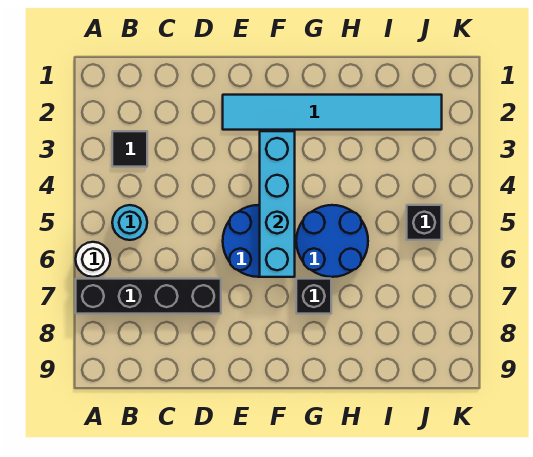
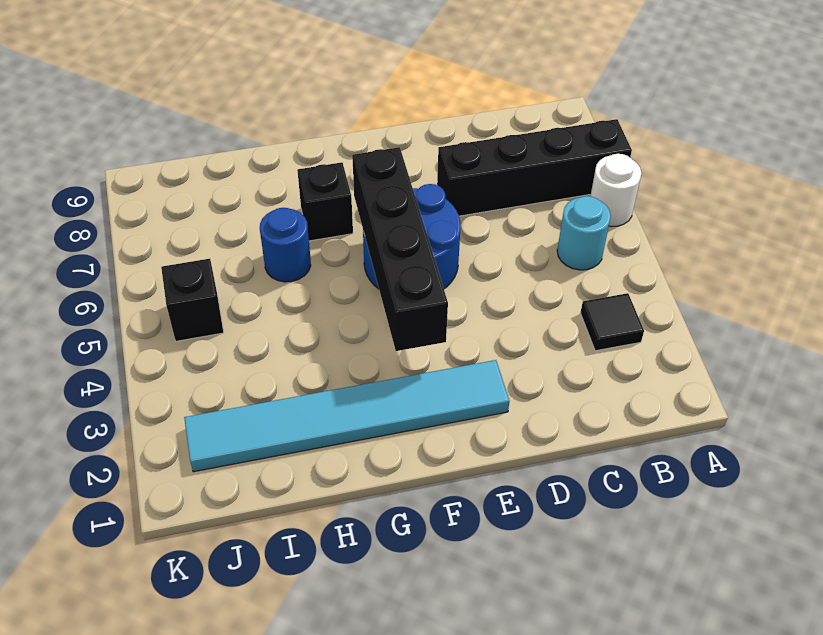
cyan 1x4 brick [260,131,295,277] -> black 1x4 brick [352,147,448,351]
blue 2x2 round brick [296,205,368,277] -> blue 1x1 round brick [260,208,311,282]

